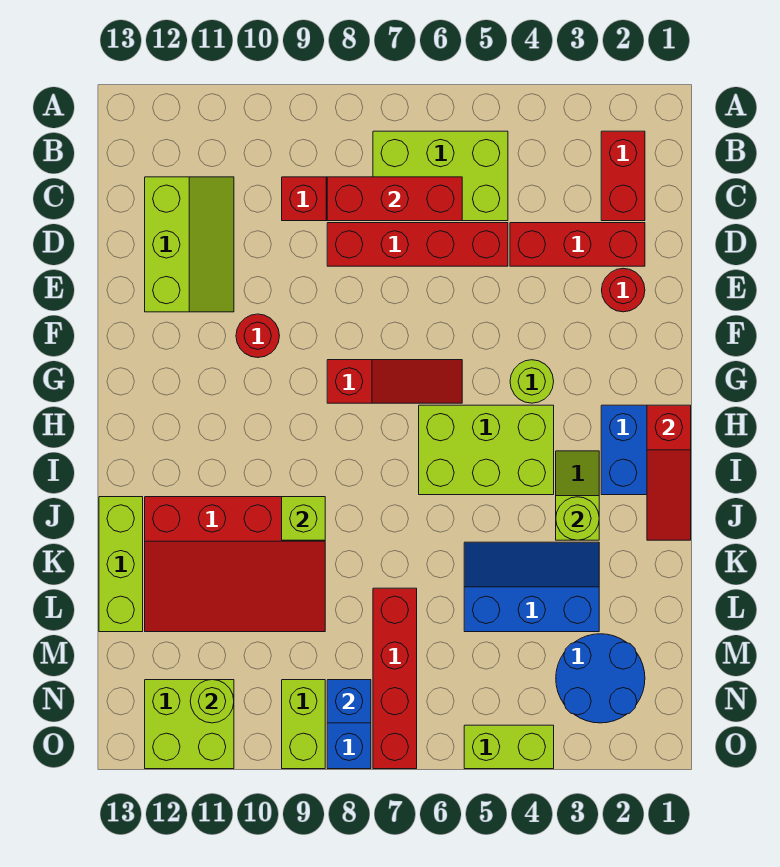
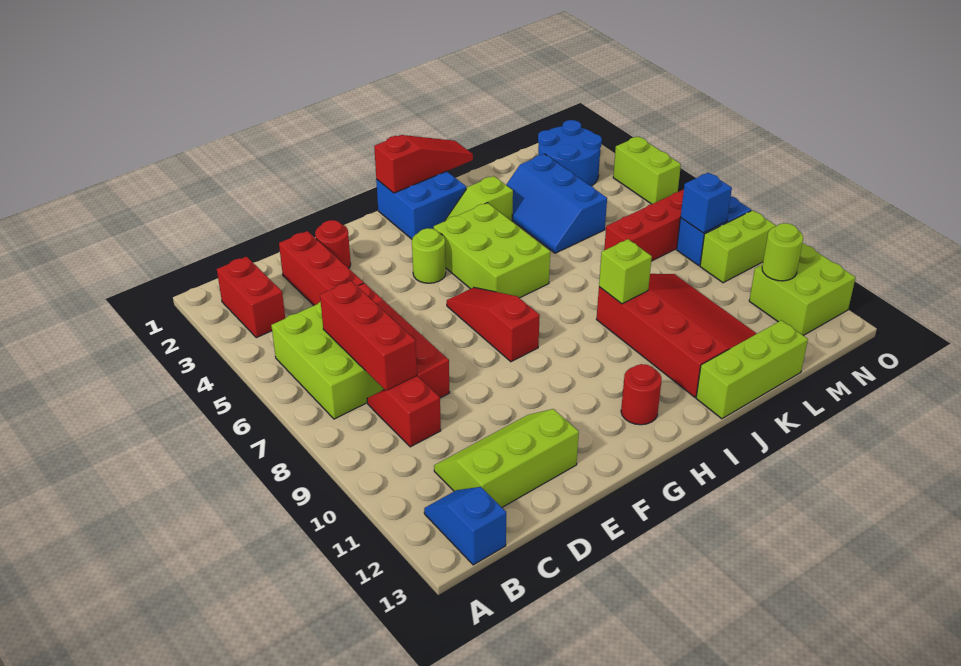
red 1x2 brick [601,131,645,221] -> red 1x2 brick turned to [217,257,285,338]
none -> blue 1x2 slope [424,487,506,565]
red 1x1 round brick [236,314,279,358] -> red 1x1 round brick moved to [621,364,662,425]
lime 1x1 round brick [556,497,599,540] -> none

